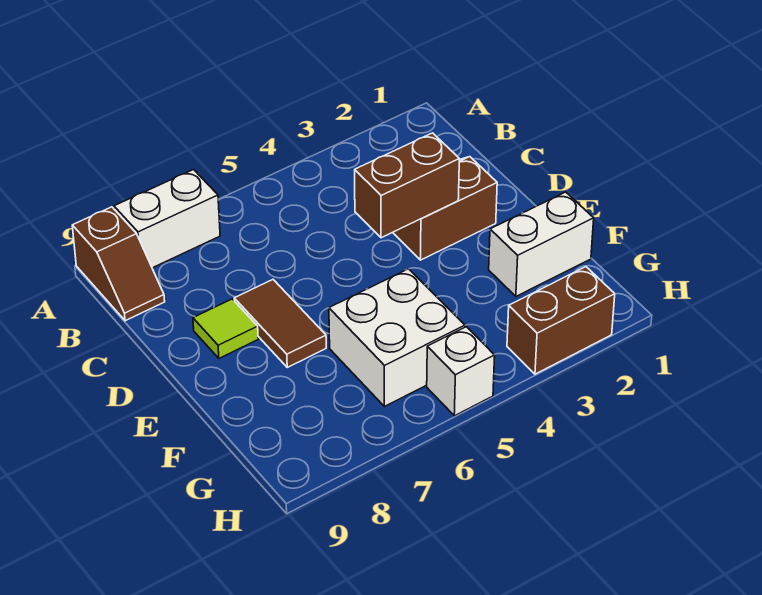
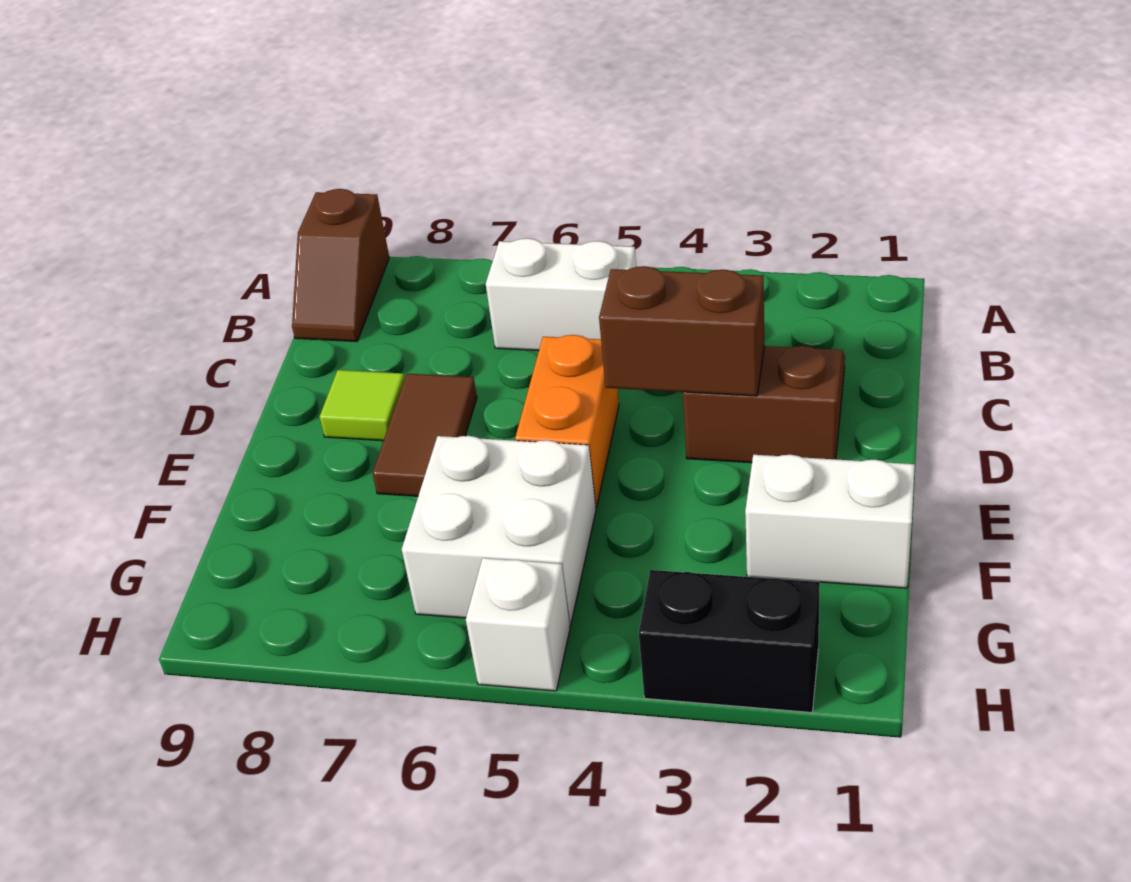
white 1x2 brick [114,170,220,268] -> white 1x2 brick moved to [486,238,636,351]
none -> orange 1x2 brick [515,335,619,508]
brown 1x2 brick [507,267,615,374] -> black 1x2 brick [639,570,820,713]

